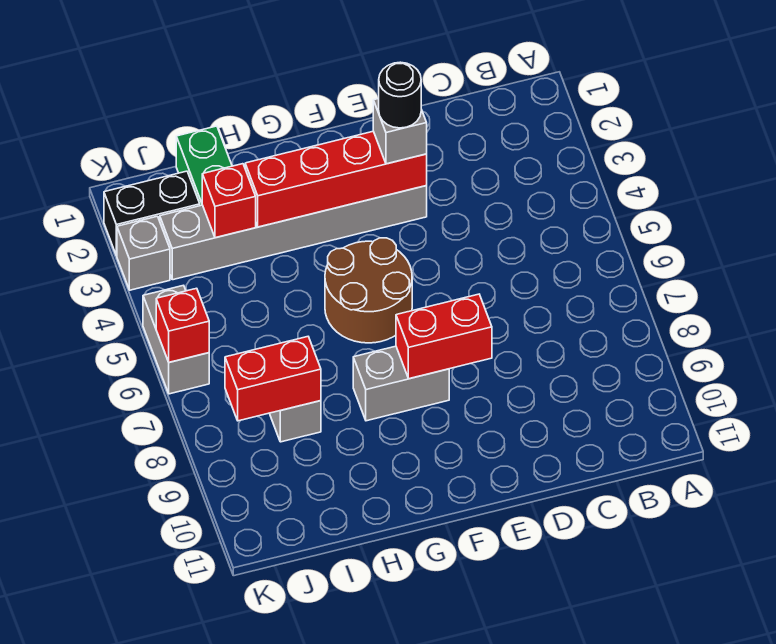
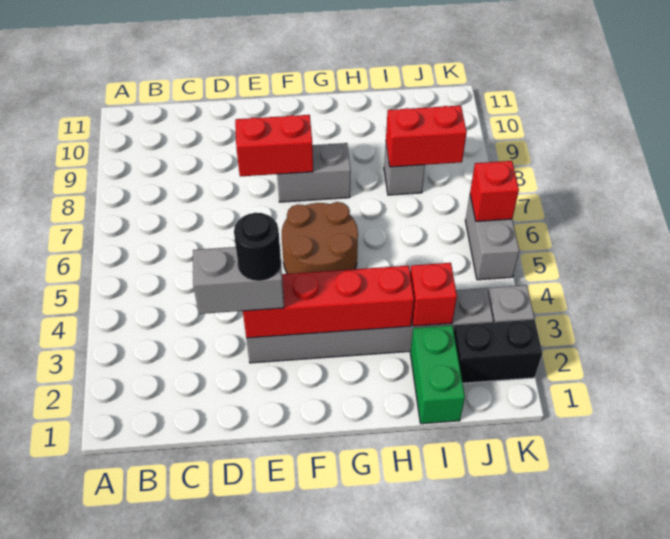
grey 1x1 brick [373,99,427,164] -> grey 1x2 brick [193,247,284,314]

